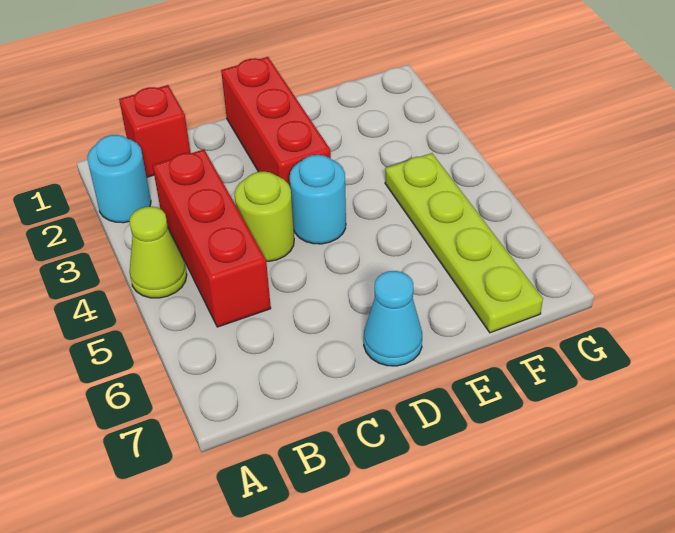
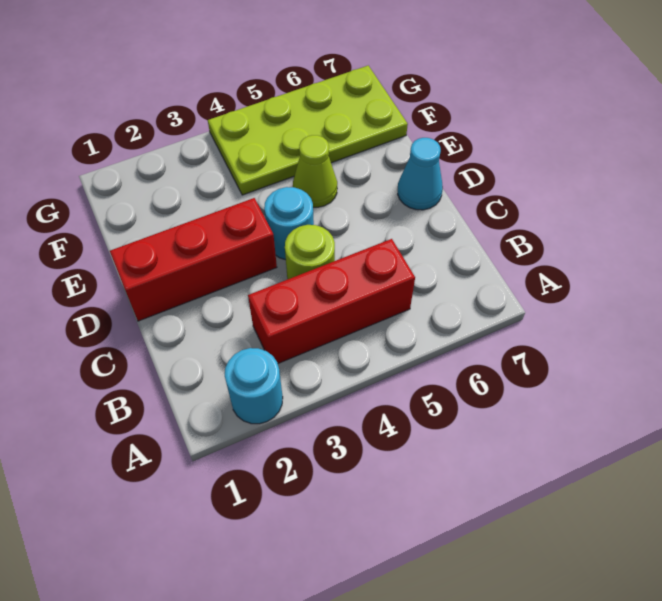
lime 1x1 cone [129,207,187,298] -> lime 1x1 cone moved to [293,135,337,207]
red 1x1 brick [119,85,190,177] -> none
lime 1x4 plate [385,153,543,333] -> lime 2x4 plate [208,66,408,195]

